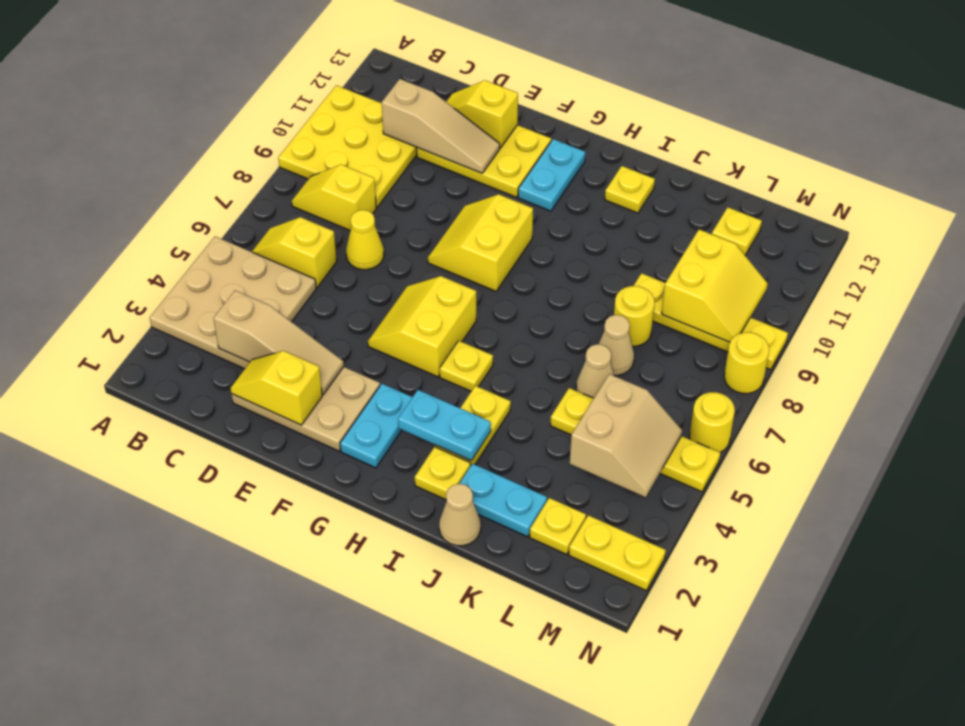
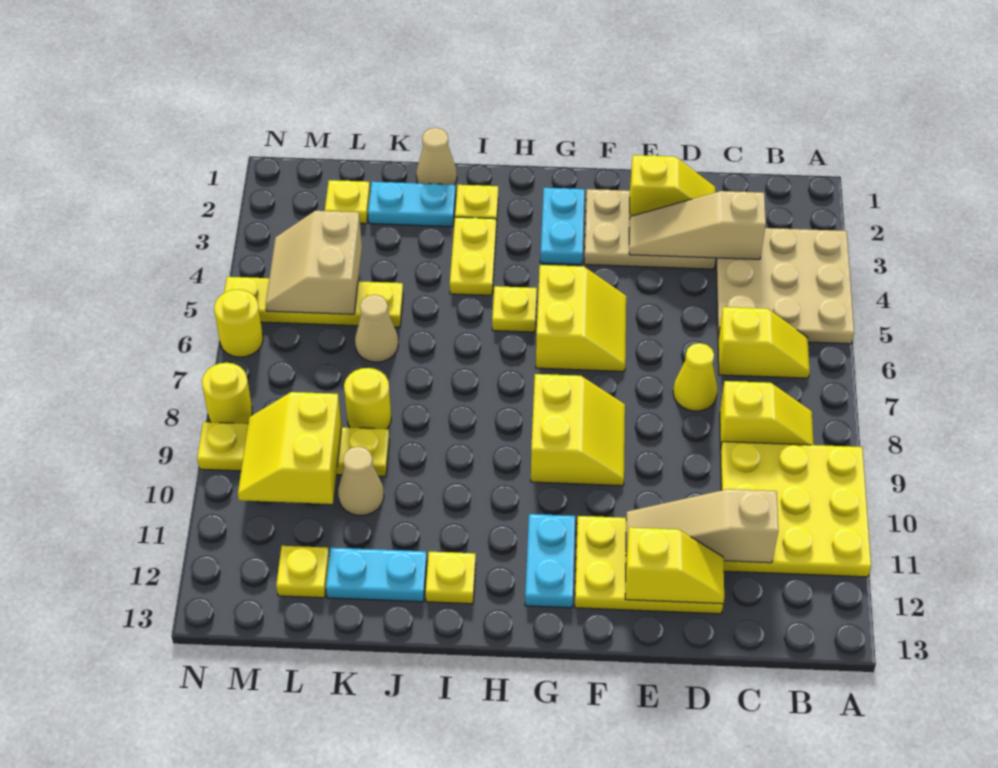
cyan 1x2 plate [398,390,491,461] -> cyan 1x2 plate moved to [326,548,427,602]
tan 1x1 cone [599,315,634,376] -> tan 1x1 cone moved to [338,447,384,516]
yellow 1x2 plate [569,515,666,591] -> none

